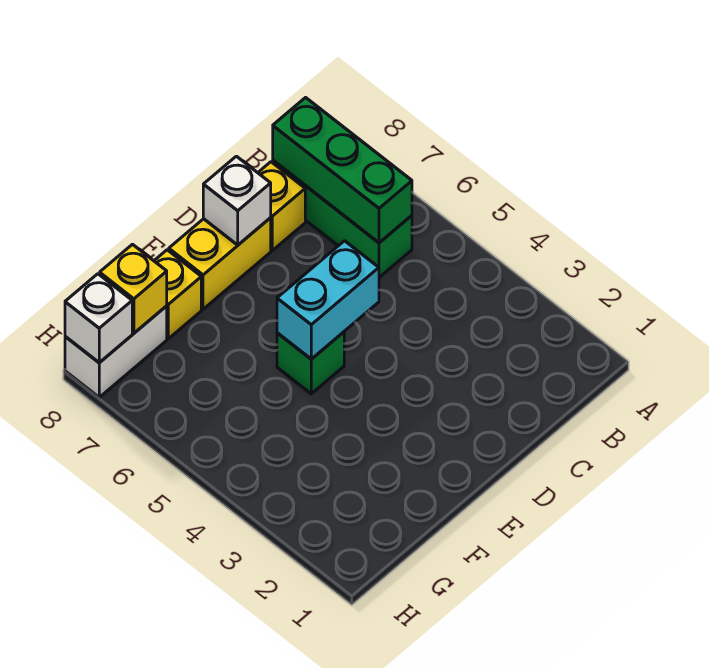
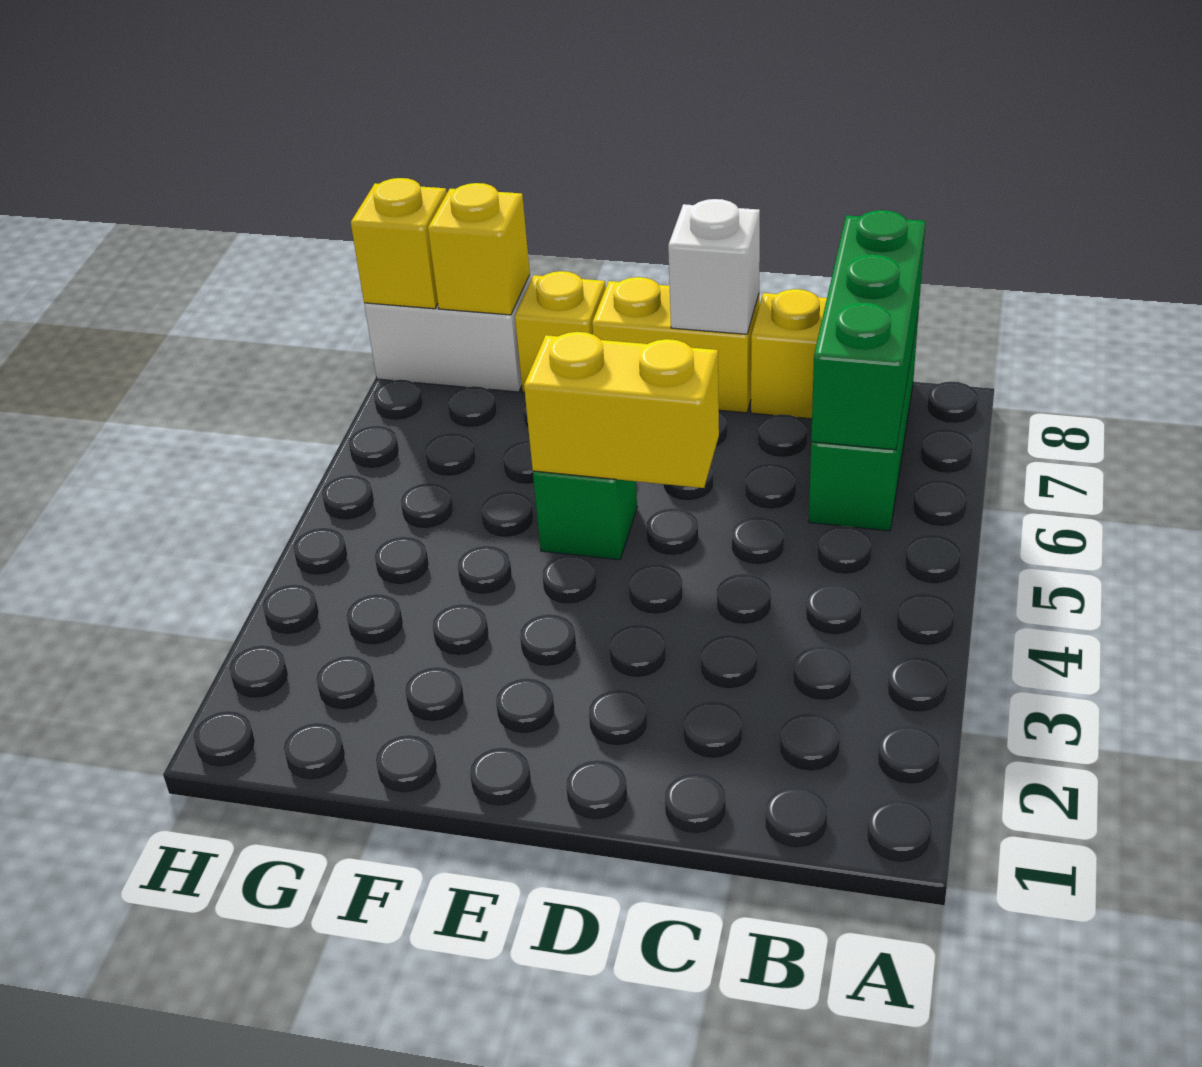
cyan 1x2 brick [277,241,379,359] -> yellow 1x2 brick [524,332,719,488]
white 1x1 brick [65,274,132,363] -> yellow 1x1 brick [351,178,447,309]

